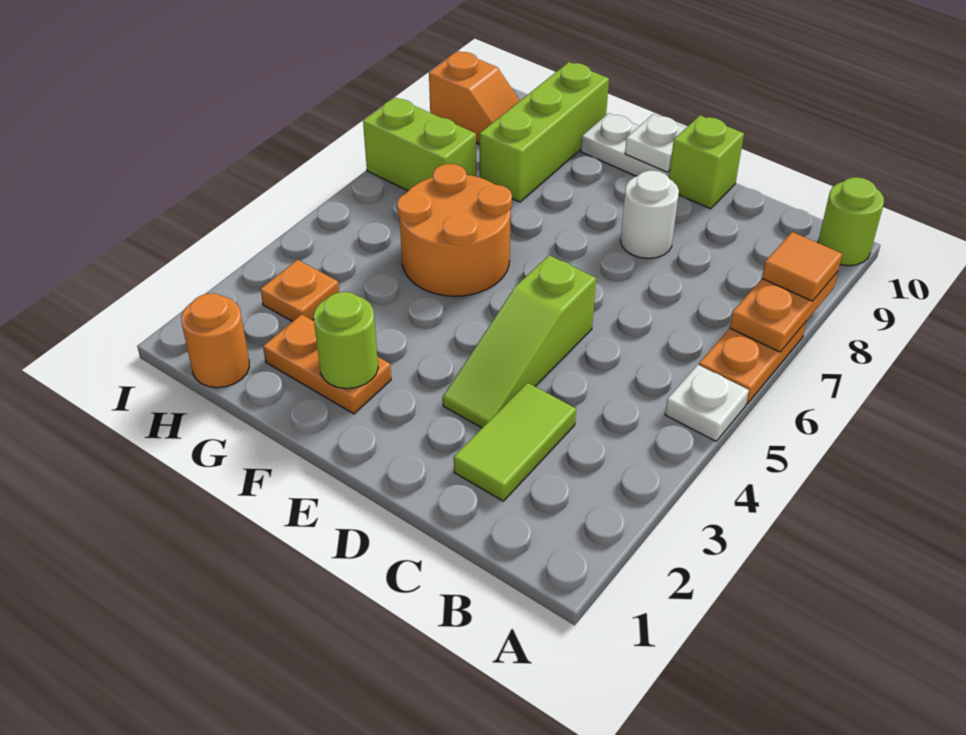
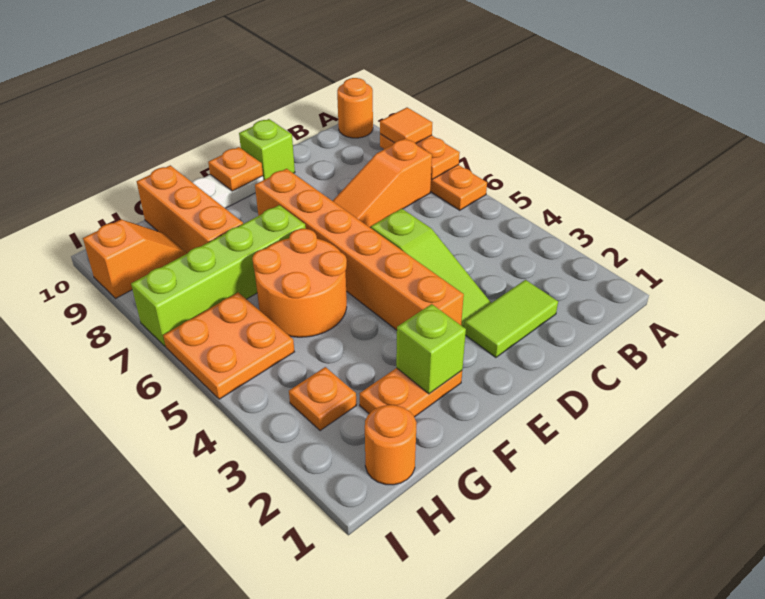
white 1x1 plate [665,365,749,441] -> none
lime 1x1 round brick [818,177,884,266] -> orange 1x1 round brick [337,78,373,138]
none -> orange 1x3 slope [333,138,432,228]
lime 1x2 tile [454,383,576,501] -> lime 1x2 tile turned to [464,280,558,357]
white 1x1 round brick [621,171,679,258] -> none
none -> orange 1x6 brick [255,169,464,330]
white 1x1 plate [625,114,686,172] -> orange 1x1 plate [208,147,263,191]
lime 1x1 round brick [313,292,378,389] -> lime 1x1 brick [396,304,466,394]
lime 1x3 brick [480,62,609,202] -> orange 1x3 brick [137,165,243,254]
none -> orange 2x2 plate [163,292,294,399]
lime 1x2 brick [363,97,476,191] -> lime 1x4 brick [131,205,306,346]

